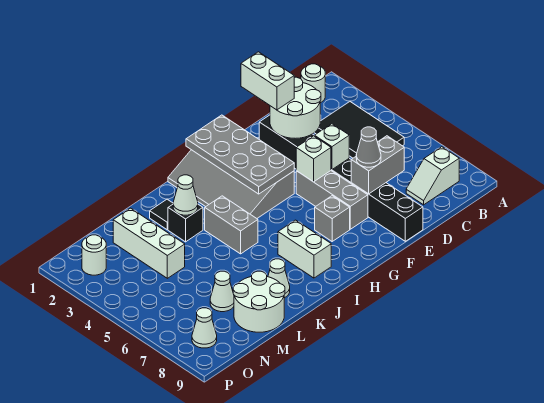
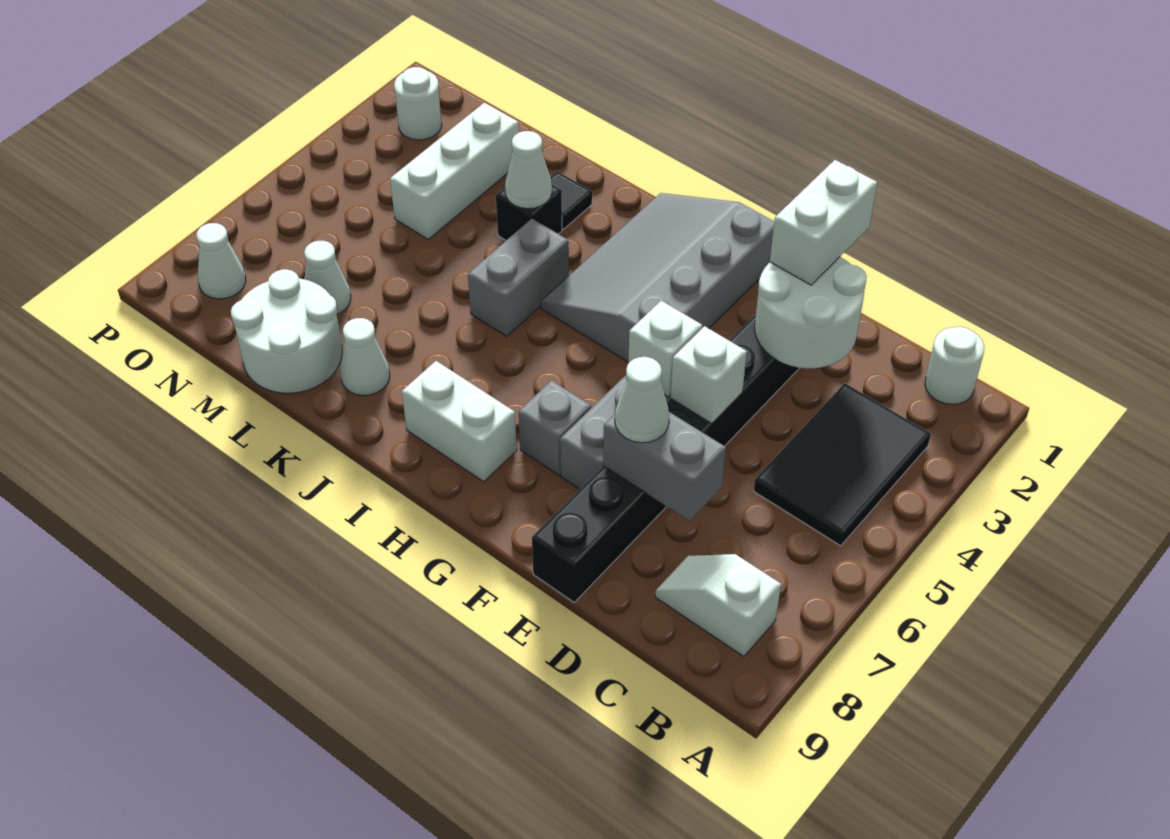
grey 1x1 cone [356,127,381,167] -> white 1x1 cone [615,357,669,443]
grey 2x4 plate [186,115,294,194] -> none
white 1x2 brick [278,220,331,278] -> white 1x2 brick turned to [402,361,517,482]

